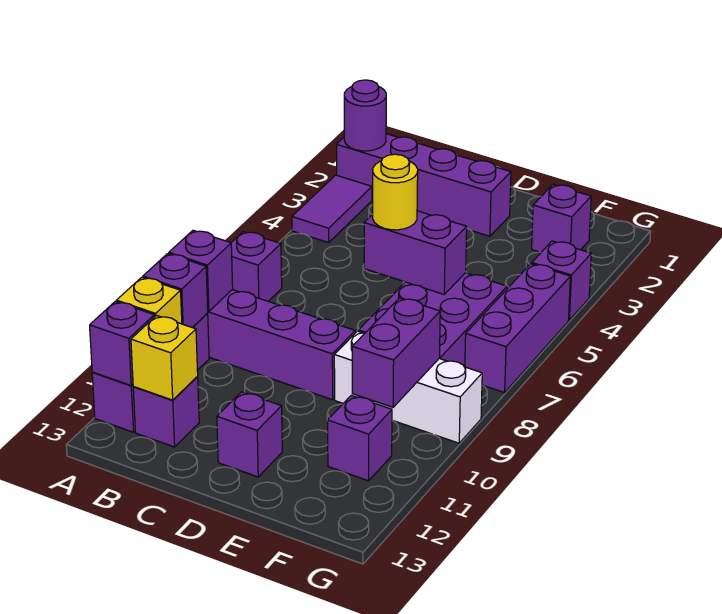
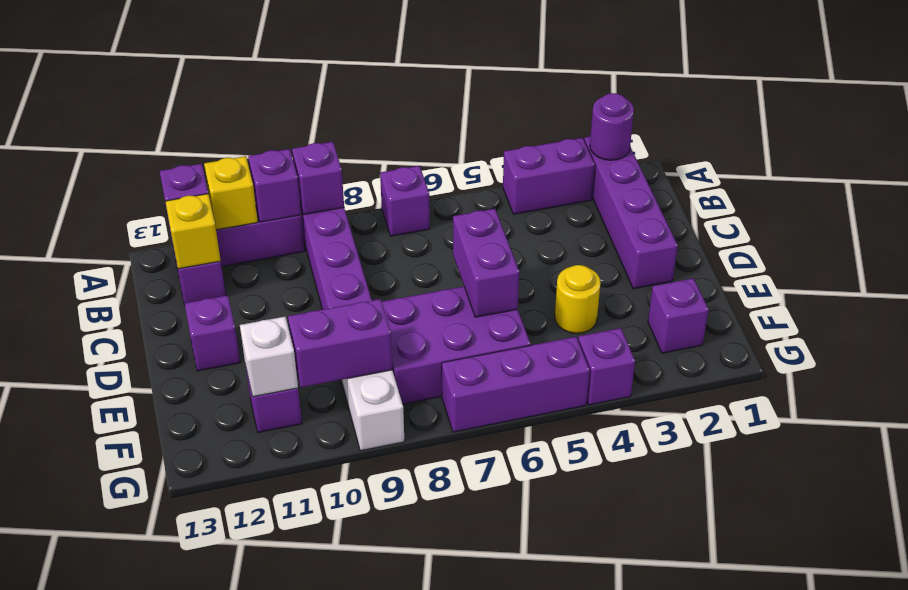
purple 1x2 tile [292,175,372,243] -> purple 1x2 brick [503,138,595,214]
yellow 1x1 round brick [373,154,418,230] -> yellow 1x1 round brick moved to [555,265,601,333]
none -> white 1x1 brick [240,317,298,397]

